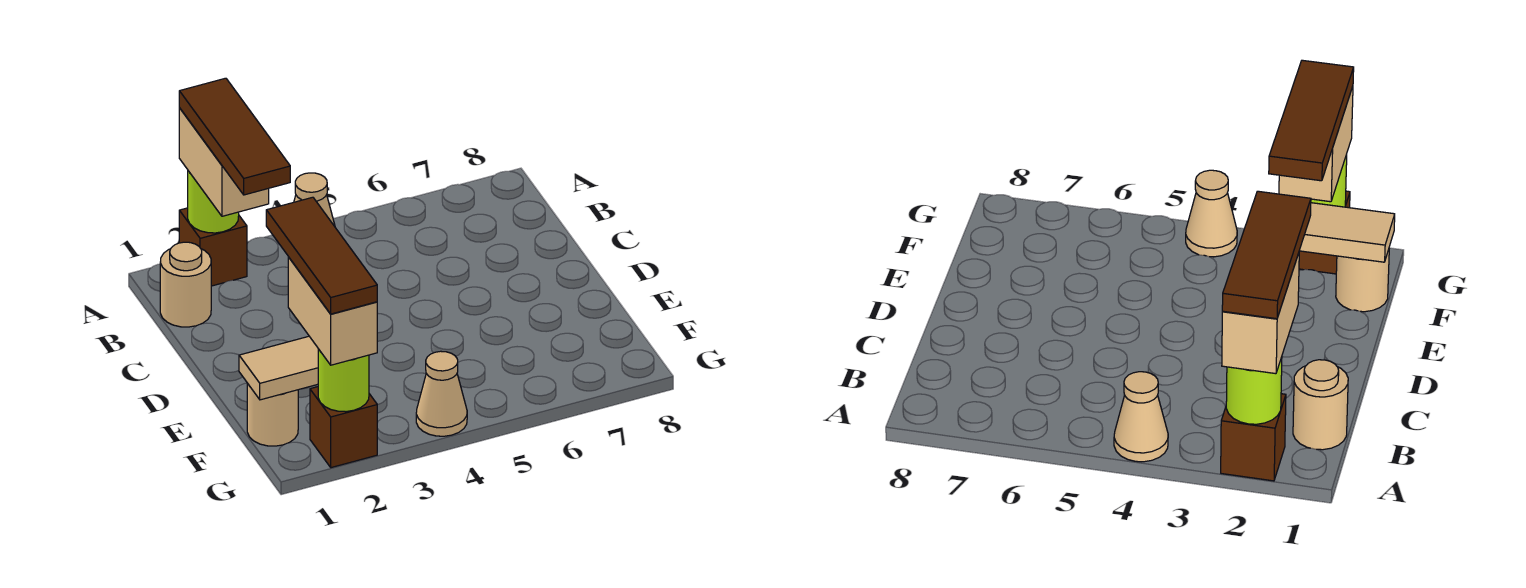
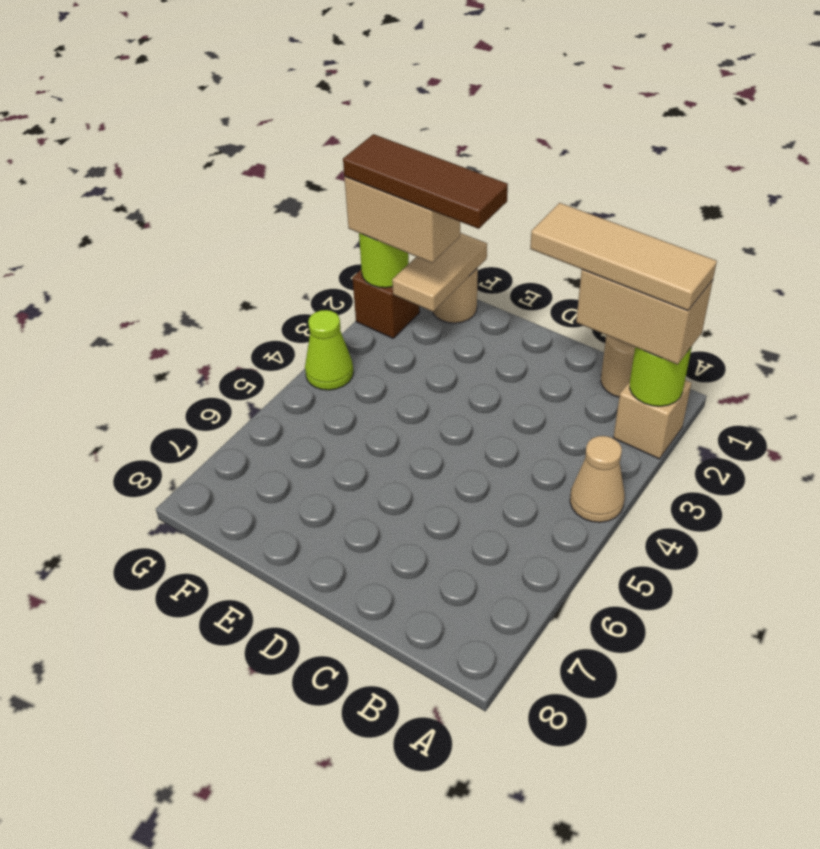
brown 1x1 brick [179,208,247,286] -> tan 1x1 brick [613,380,691,459]
brown 1x3 tile [179,78,290,195] -> tan 1x3 tile [530,203,717,311]
tan 1x1 cone [416,351,467,436] -> lime 1x1 cone [305,310,354,390]

